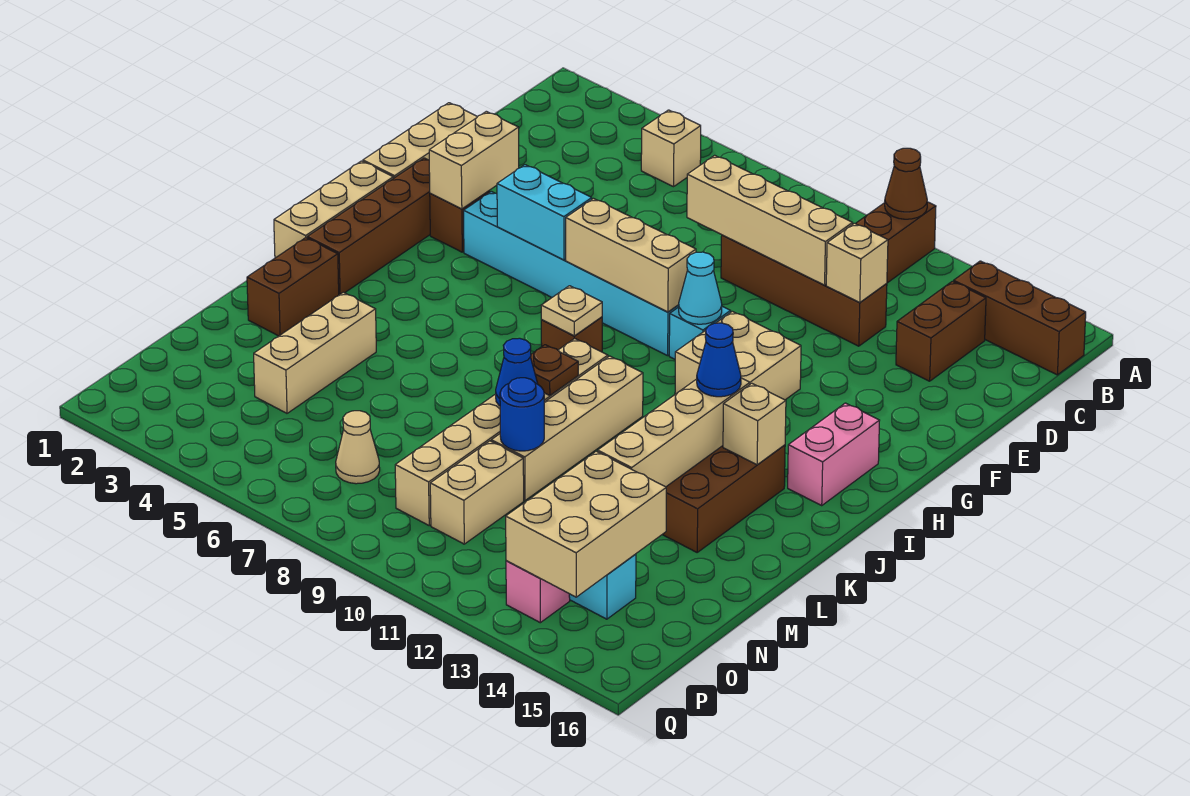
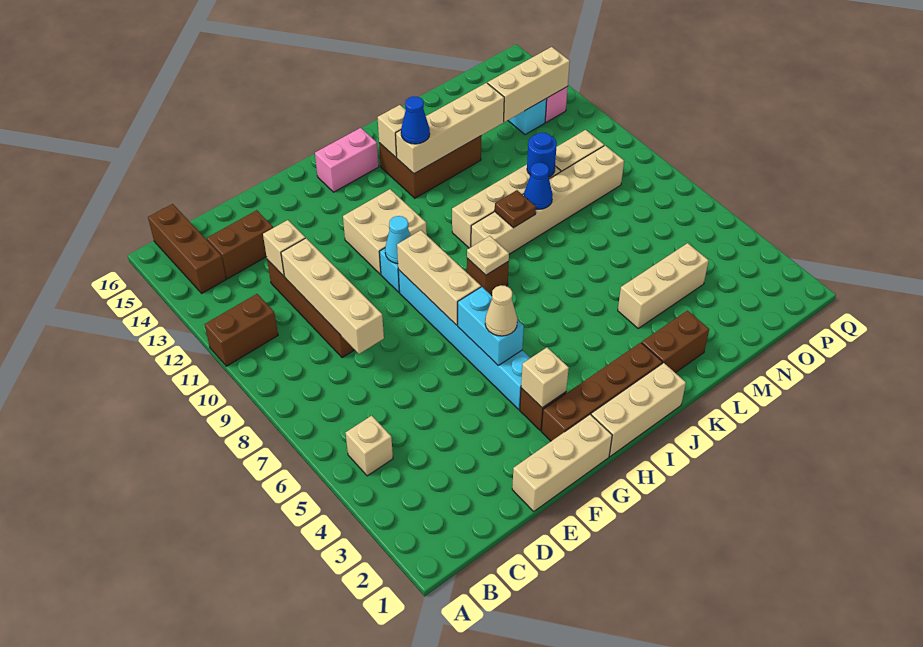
brown 1x1 cone [885,148,927,219] -> none
tan 1x2 brick [429,111,519,209] -> tan 1x1 brick [521,348,569,408]
tan 2x3 brick [506,451,666,597] -> tan 1x3 brick [488,47,570,122]
tan 1x1 cone [336,411,380,484] -> tan 1x1 cone moved to [485,285,517,336]

